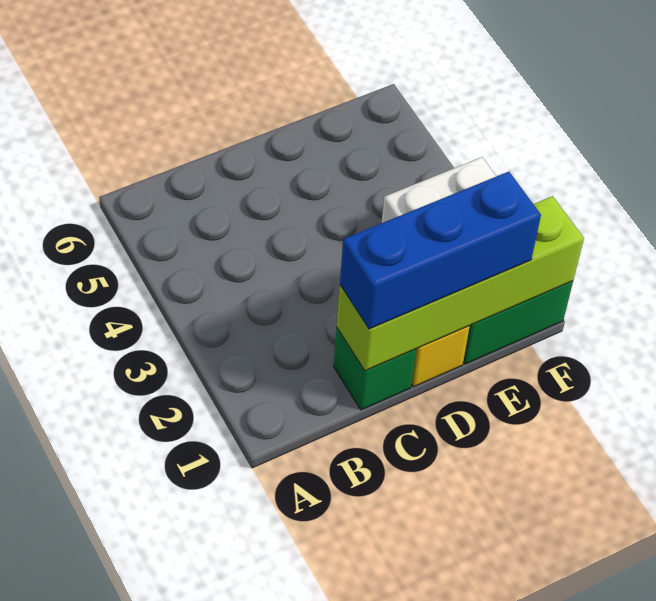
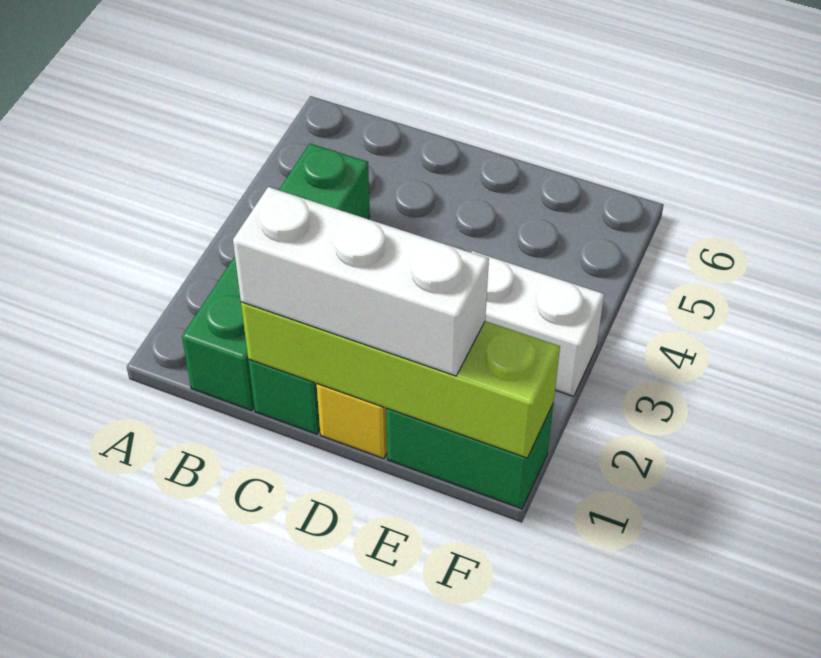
none -> green 1x4 brick [182,144,370,411]
blue 1x3 brick [340,172,541,329] -> white 1x3 brick [233,187,489,376]

